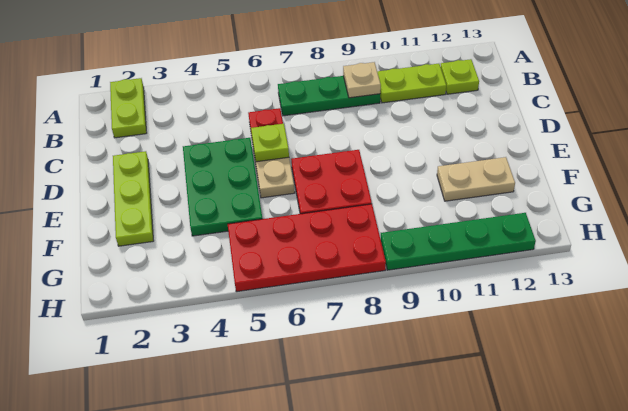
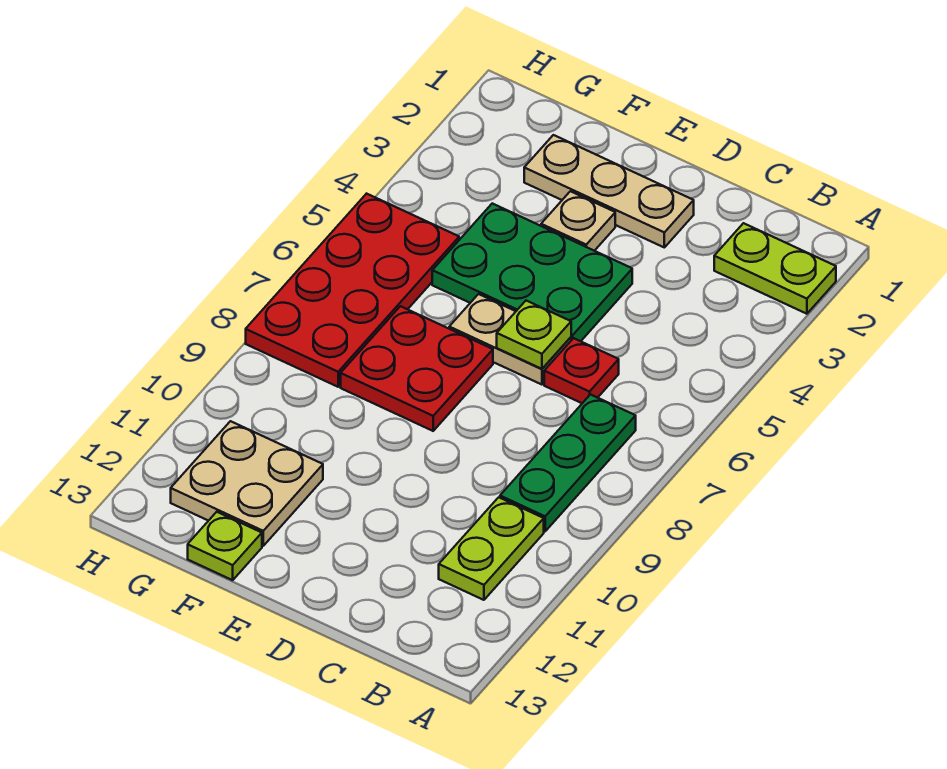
tan 1x1 plate [343,62,381,98] -> tan 1x1 plate moved to [541,191,615,251]
lime 1x1 plate [441,59,479,94] -> lime 1x1 plate moved to [188,512,262,580]
lime 1x3 plate [113,151,153,246] -> tan 1x3 plate [524,135,694,247]
tan 1x2 plate [437,157,515,201] -> tan 2x2 plate [171,421,323,546]
green 1x4 plate [381,213,536,270] -> none

